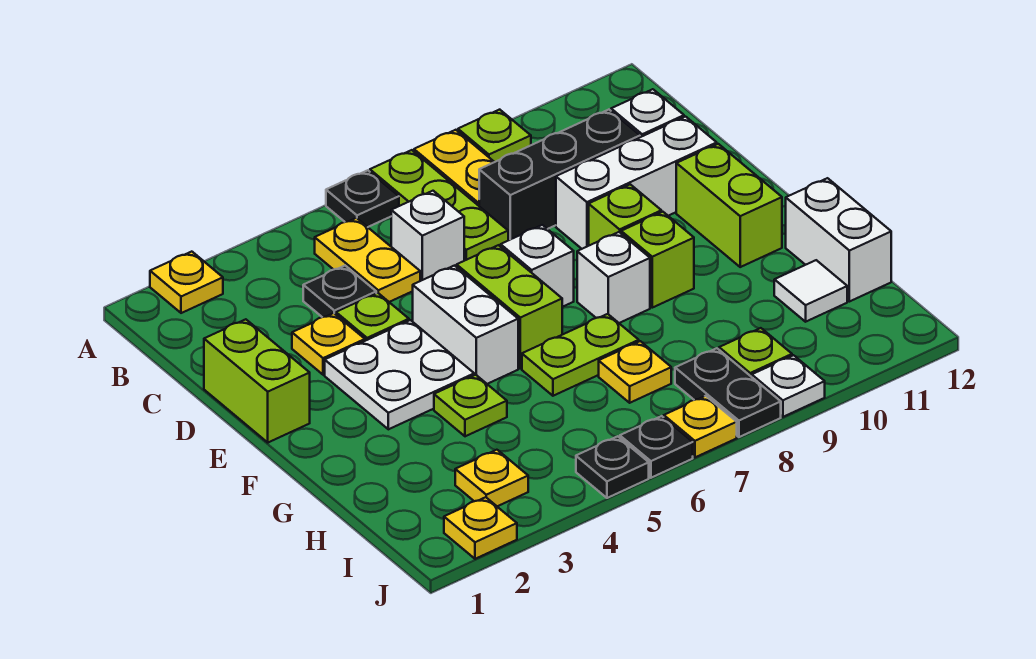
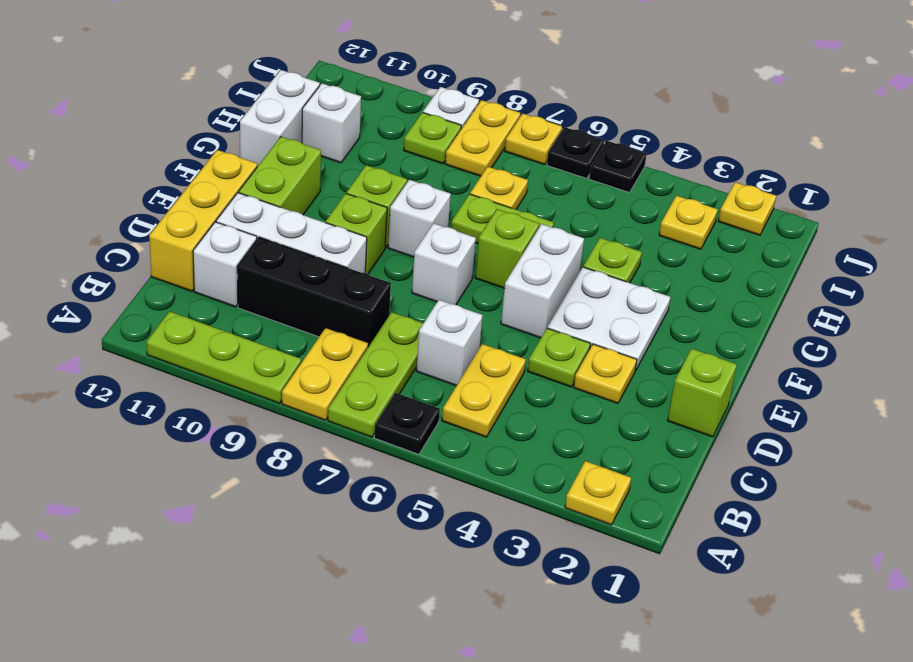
lime 1x1 plate [458,110,531,162] -> lime 1x3 plate [146,311,301,404]
black 1x1 plate [303,266,376,317] -> none
none -> yellow 1x3 brick [149,150,257,291]
lime 1x2 brick [204,319,310,442] -> lime 1x1 brick [668,349,737,437]
lime 1x2 brick [457,245,562,368] -> lime 1x1 brick [475,209,539,289]
white 1x1 tile [774,260,847,322] -> white 1x1 brick [302,83,361,163]
black 1x2 plate [675,348,781,437] -> yellow 1x2 plate [445,100,520,176]

